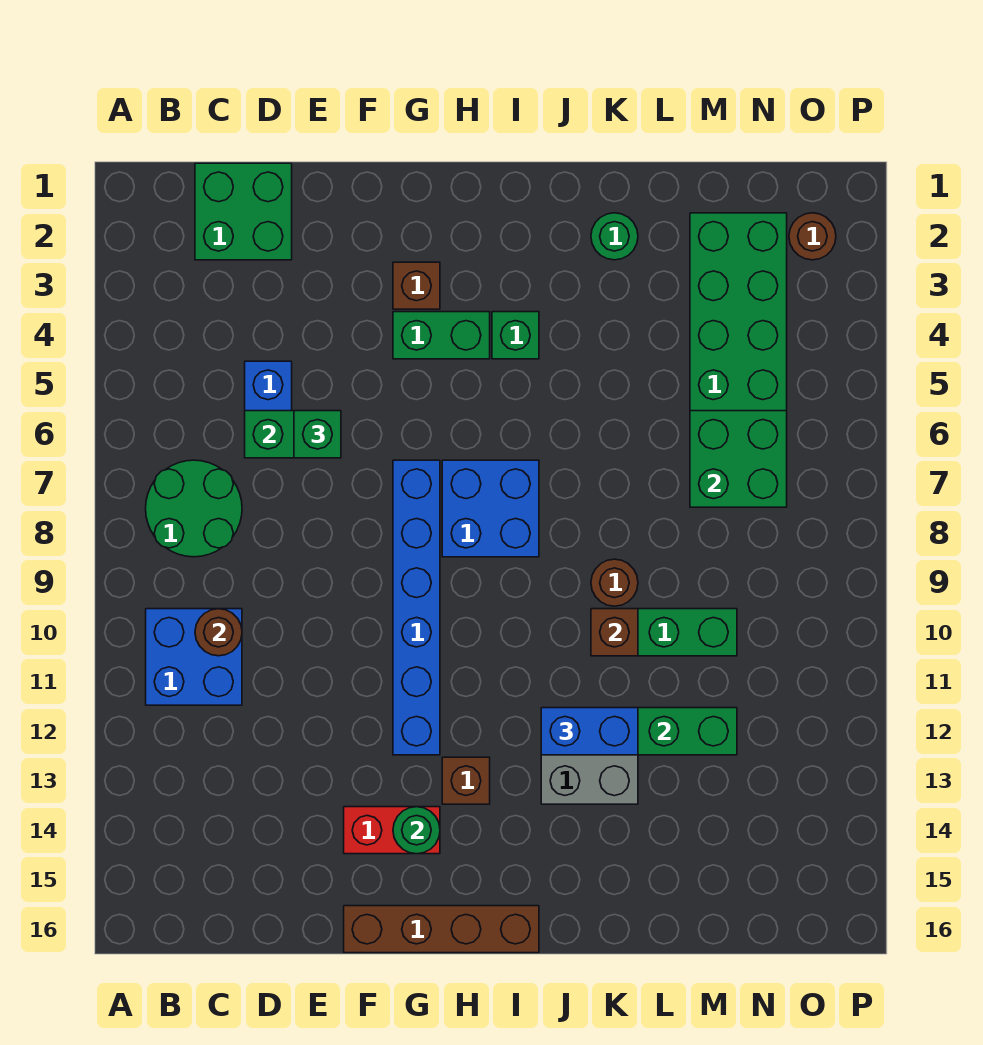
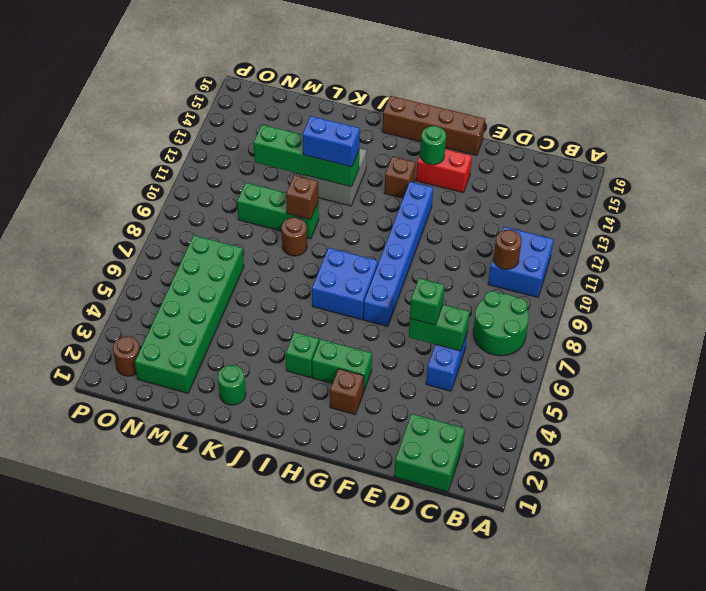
green 2x2 brick [690,411,787,507] -> none

